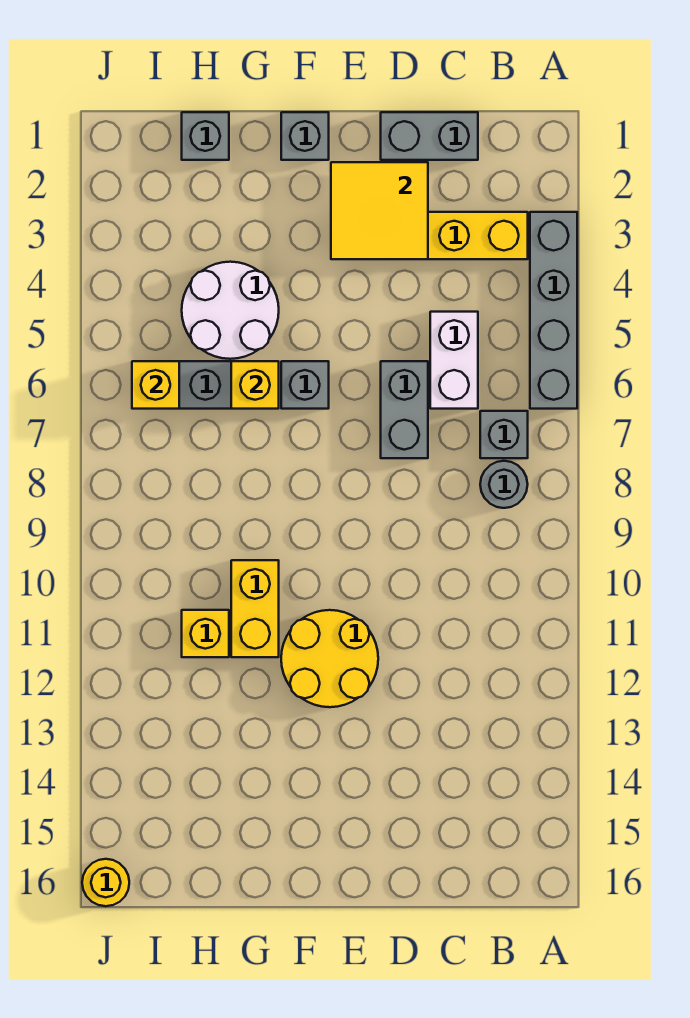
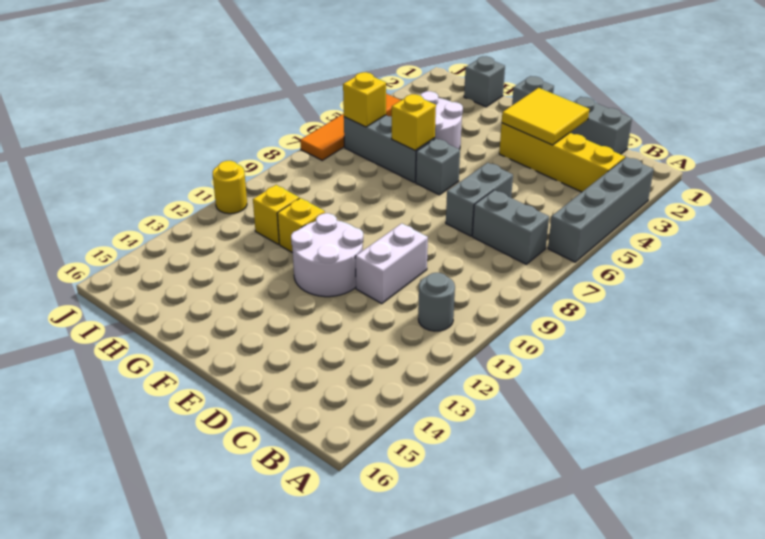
grey 1x1 brick [480,411,528,458] -> grey 1x2 brick [472,190,549,264]
grey 1x1 round brick [480,461,528,508] -> grey 1x1 round brick moved to [418,273,455,331]
white 1x2 brick [430,312,478,409] -> white 1x2 brick moved to [355,223,428,303]
yellow 2x2 round brick [281,610,378,707] -> white 2x2 round brick [291,213,363,297]
yellow 1x2 brick [231,560,279,657] -> yellow 1x1 brick [277,198,325,253]
none -> orange 1x4 tile [300,94,401,160]
yellow 1x1 round brick [82,859,129,906] -> yellow 1x1 round brick moved to [213,161,247,214]

